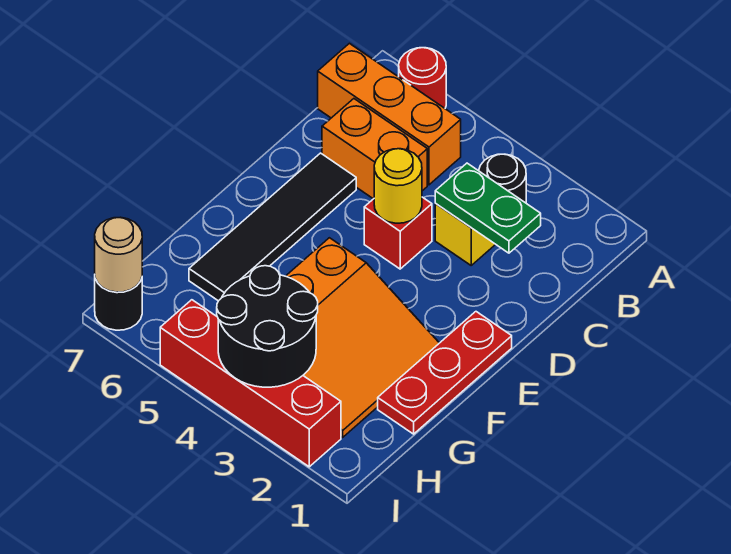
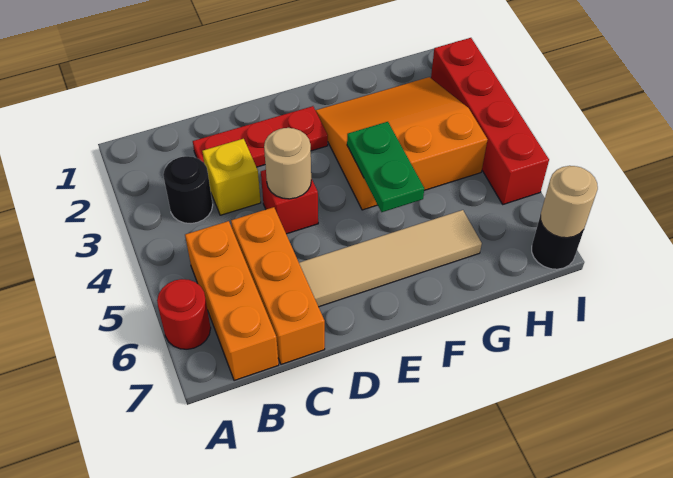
green 1x2 plate [435,163,541,253] -> green 1x2 plate moved to [347,122,424,212]
orange 1x2 brick [322,99,427,199] -> orange 1x3 brick [231,207,325,364]
yellow 1x1 round brick [374,149,422,223] -> tan 1x1 round brick [264,128,311,199]
black 1x4 tile [189,153,356,301] -> tan 1x4 tile [299,210,482,307]
red 1x3 plate [378,312,512,434] -> red 1x3 plate moved to [193,106,328,167]
black 2x2 round brick [217,266,318,387] -> none

